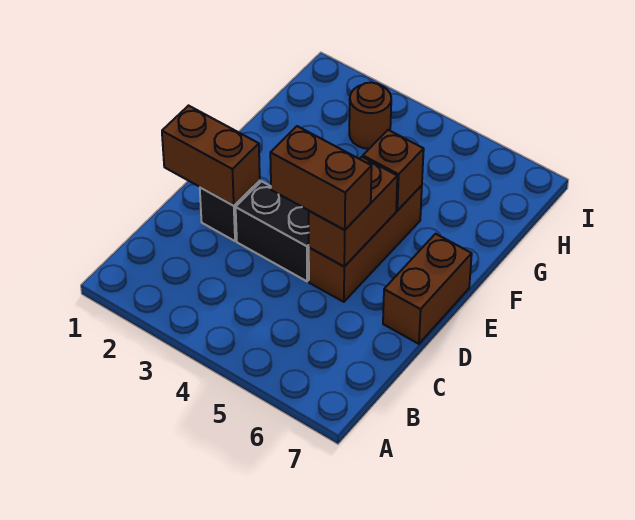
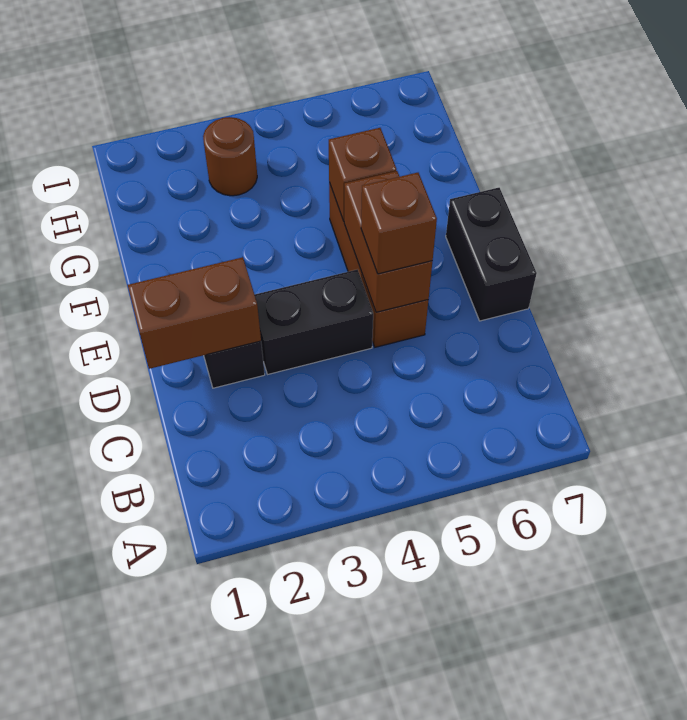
brown 1x2 brick [270,126,372,230] -> brown 1x1 brick [361,173,437,274]
brown 1x2 brick [383,234,472,344] -> black 1x2 brick [446,188,537,321]

